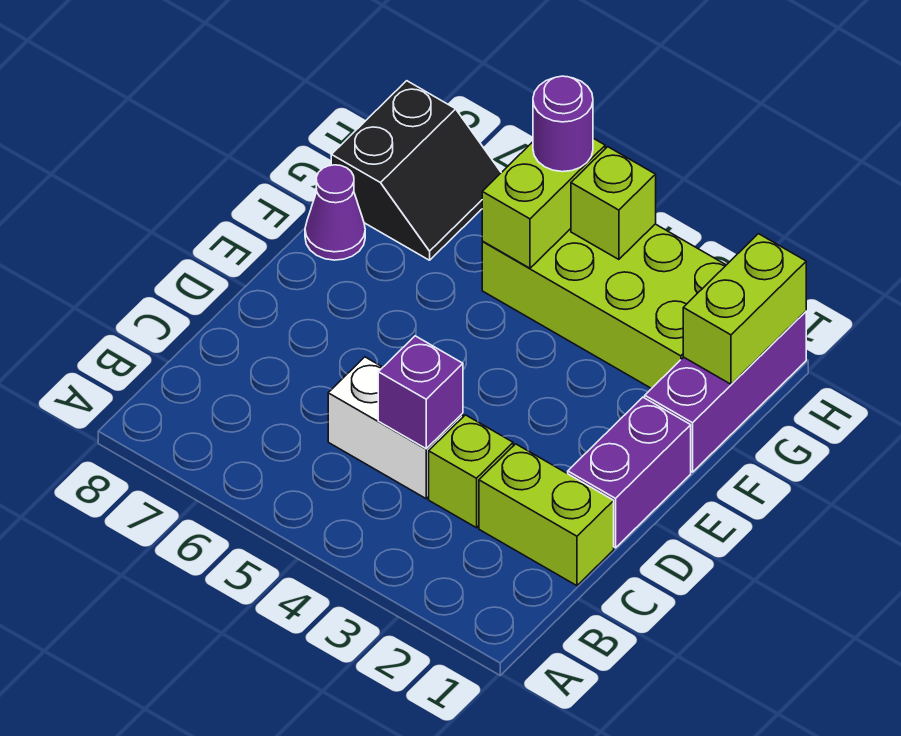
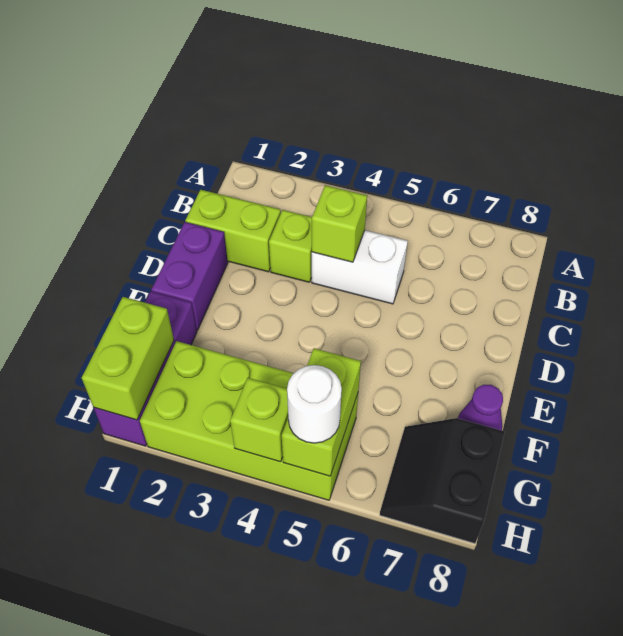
purple 1x1 brick [378,336,463,449] -> lime 1x1 brick [312,185,367,262]
purple 1x1 round brick [533,76,593,172] -> white 1x1 round brick [287,365,342,443]

